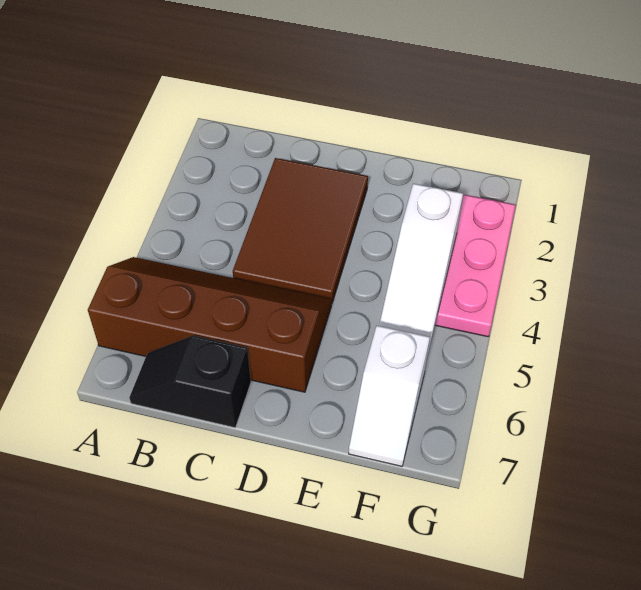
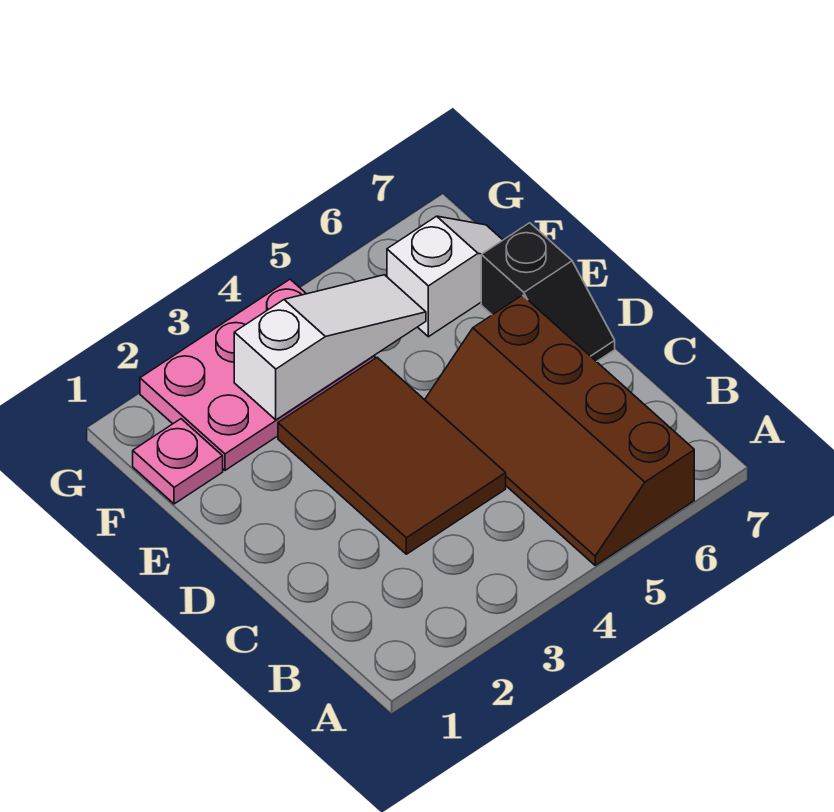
black 1x2 slope [129,336,251,428] -> black 1x2 slope moved to [481,223,615,362]
brown 2x3 tile [233,158,368,302] -> brown 2x3 tile turned to [278,358,506,554]
none -> pink 1x1 plate [133,419,223,504]

